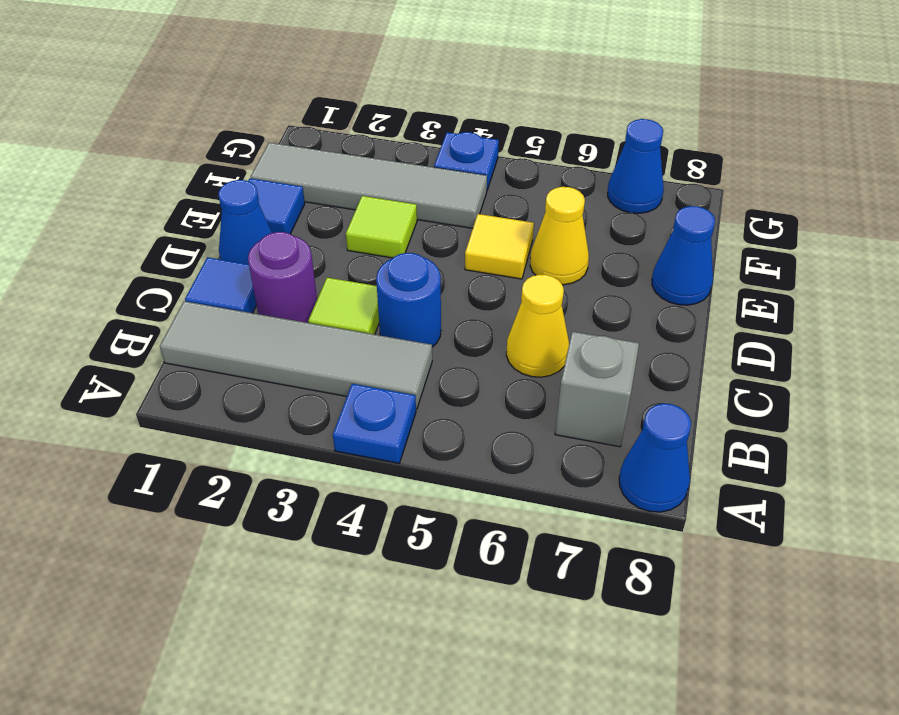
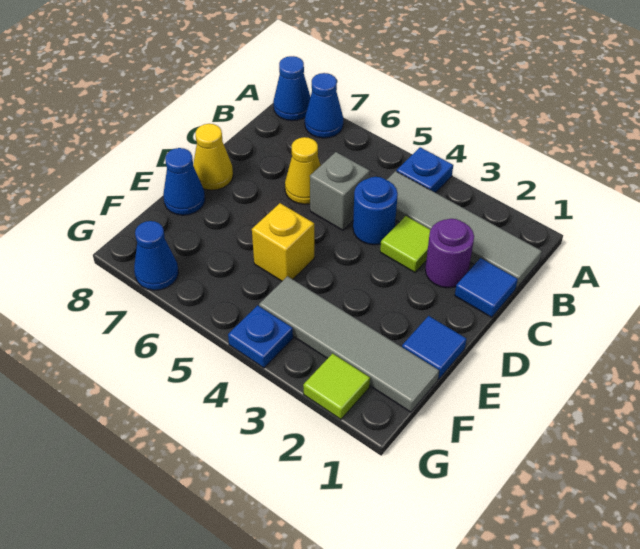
grey 1x1 brick [555,332,639,447] -> grey 1x1 brick moved to [310,152,370,230]
blue 1x1 cone [219,180,272,264] -> blue 1x1 cone moved to [305,73,343,138]
lime 1x1 tile [346,196,417,258] -> lime 1x1 tile moved to [303,354,370,419]
yellow 1x1 tile [465,214,534,279] -> yellow 1x1 brick [252,203,314,281]
yellow 1x1 cone [530,187,589,285] -> yellow 1x1 cone moved to [193,124,233,190]

